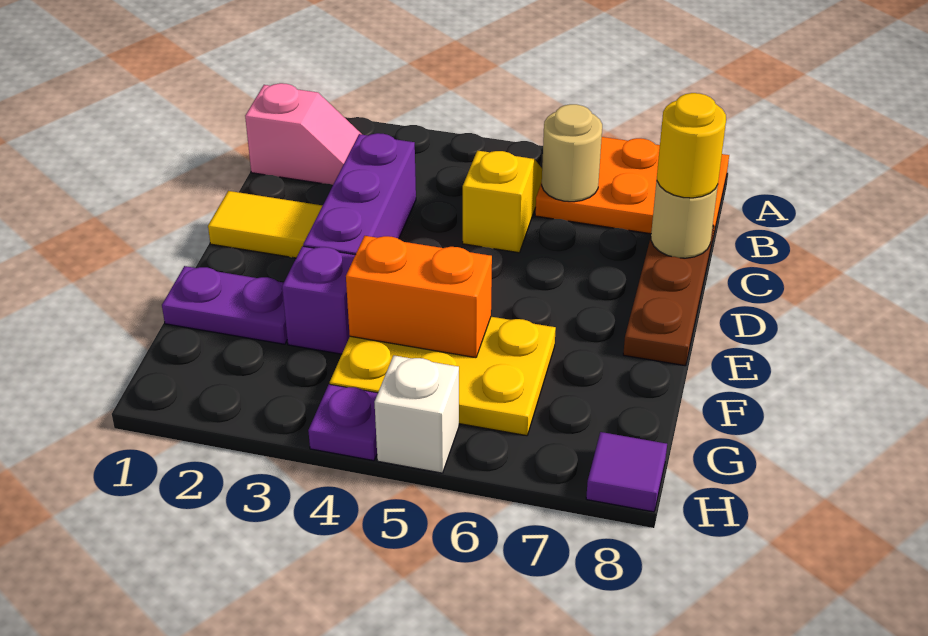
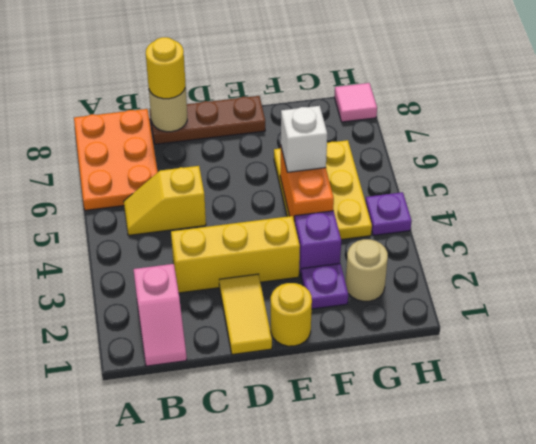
pink 1x2 slope [245,83,361,185] -> pink 1x2 slope turned to [133,264,187,366]
tan 1x1 round brick [542,104,602,202] -> tan 1x1 round brick moved to [346,239,388,301]
purple 1x3 brick [303,133,416,255] -> yellow 1x3 brick [171,216,300,293]
none -> yellow 1x1 round brick [271,283,312,346]
purple 1x2 plate [162,266,287,344] -> purple 1x1 plate [301,264,348,309]
white 1x1 brick [375,356,459,473] -> white 1x1 brick moved to [281,106,327,172]
purple 1x1 tile [586,432,667,512] -> pink 1x1 tile [335,83,377,122]

